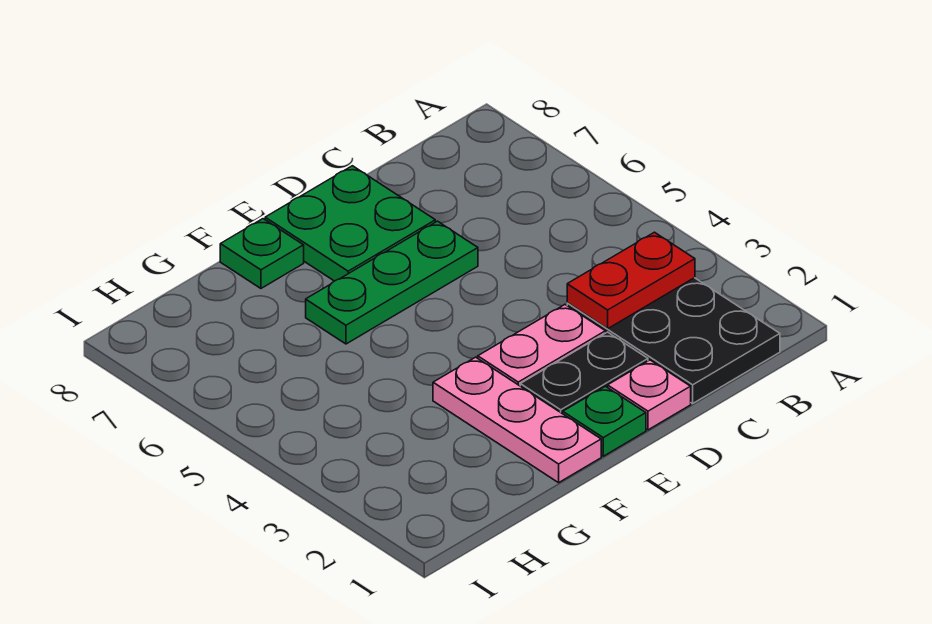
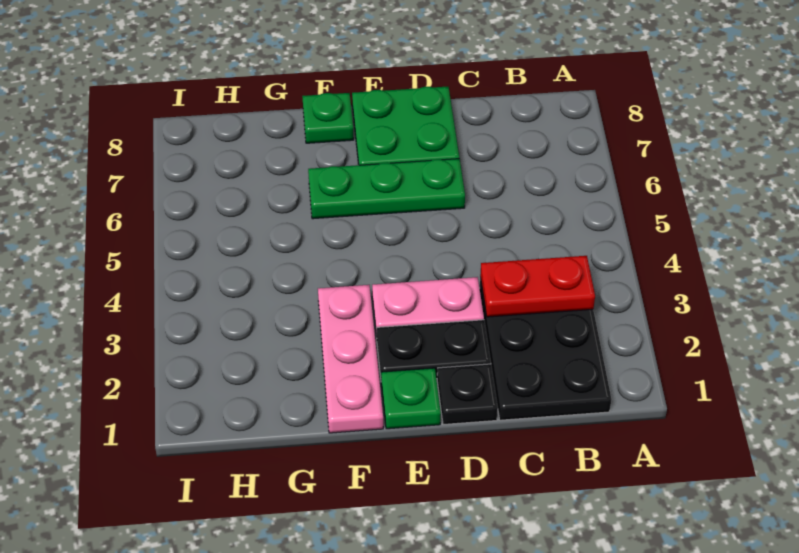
pink 1x1 plate [608,360,691,430] -> black 1x1 plate [437,364,498,425]

